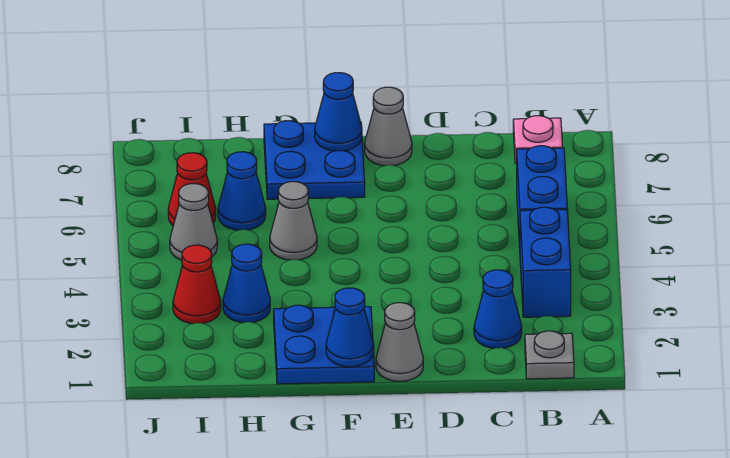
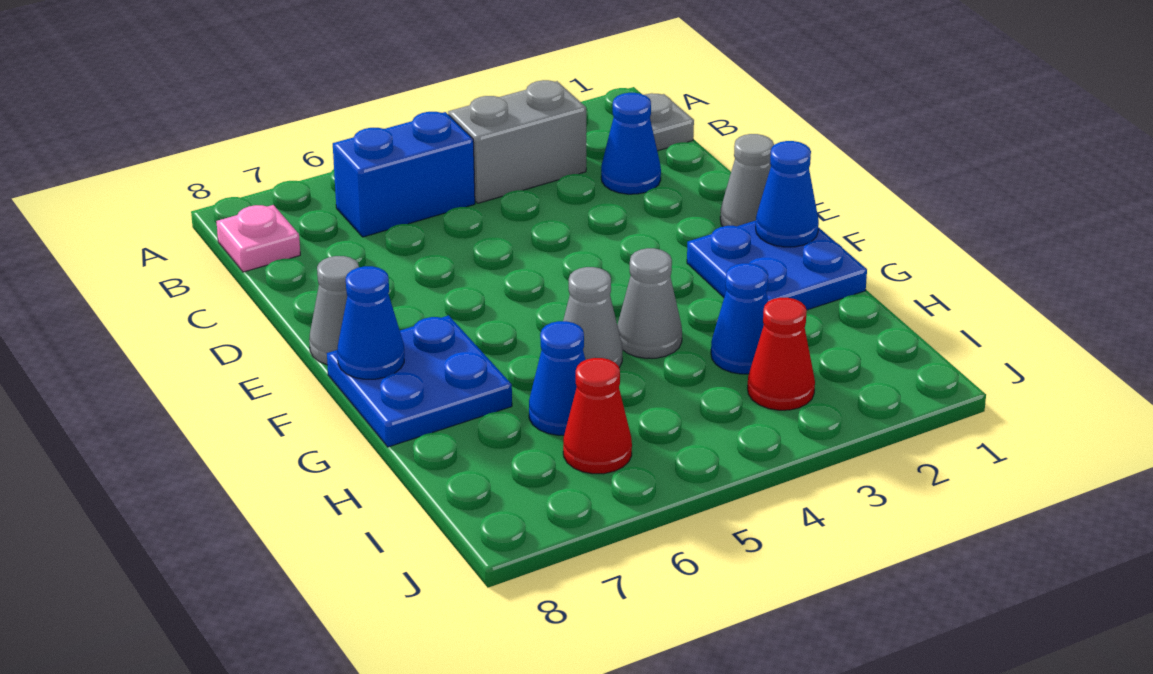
blue 1x2 brick [520,207,571,317] -> grey 1x2 brick [448,80,586,203]
grey 1x1 cone [170,184,217,260] -> grey 1x1 cone moved to [617,248,682,358]

